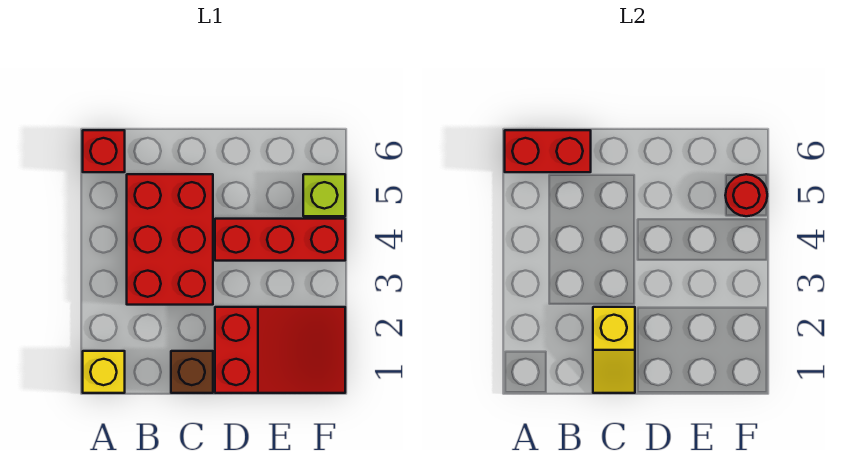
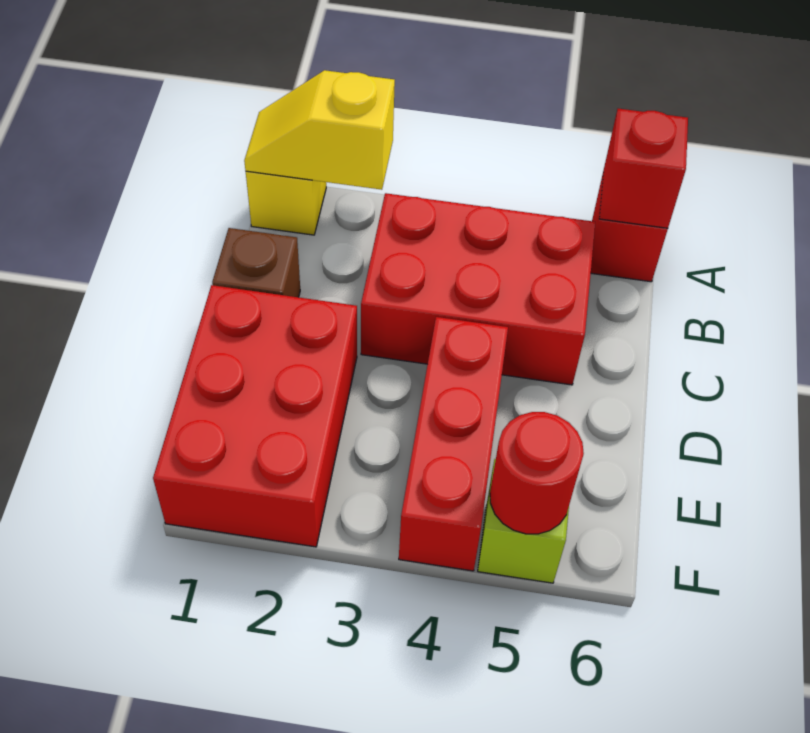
red 1x2 brick [505,130,591,172] -> red 1x1 brick [599,109,688,228]
yellow 1x2 slope [593,307,635,393] -> yellow 1x2 slope moved to [244,70,395,190]
red 2x3 slope [215,307,345,393] -> red 2x3 brick [153,285,357,547]

